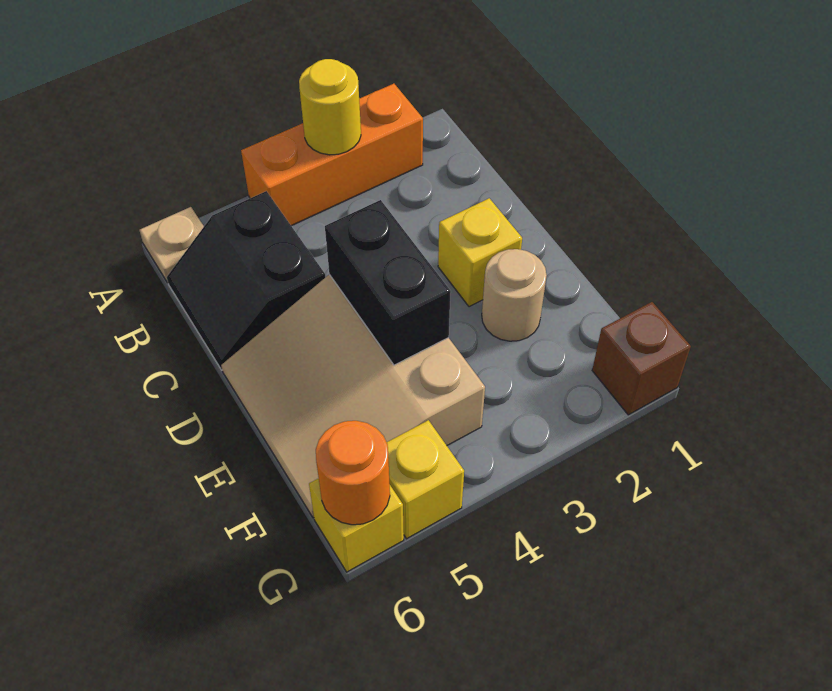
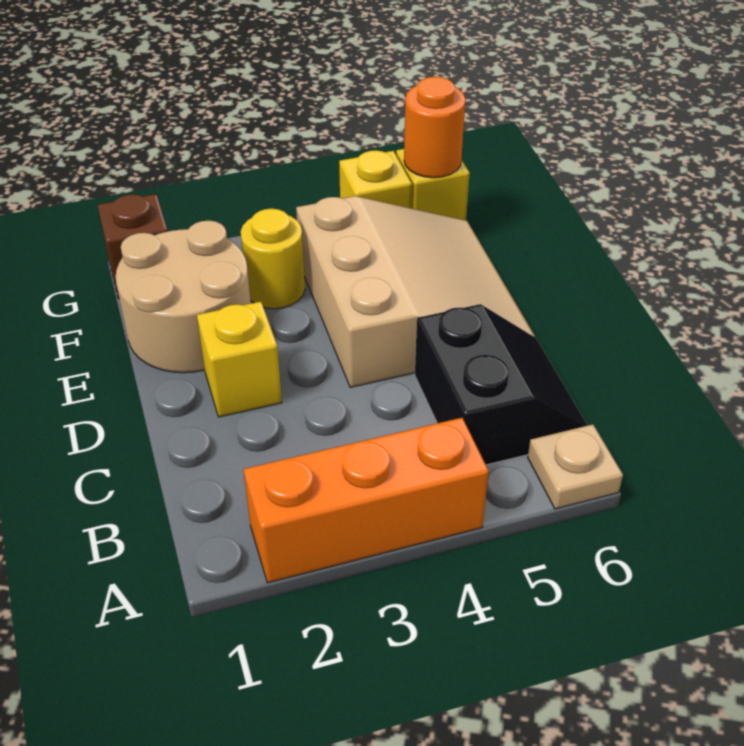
yellow 1x1 round brick [299,59,361,155] -> yellow 1x1 round brick moved to [241,209,305,309]
black 1x2 brick [325,200,451,365] -> none
tan 1x1 round brick [482,249,547,341] -> tan 2x2 round brick [116,221,251,373]

